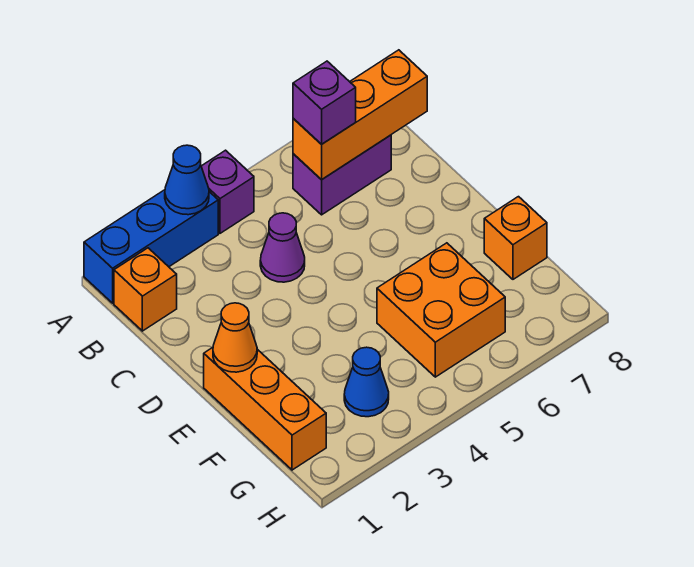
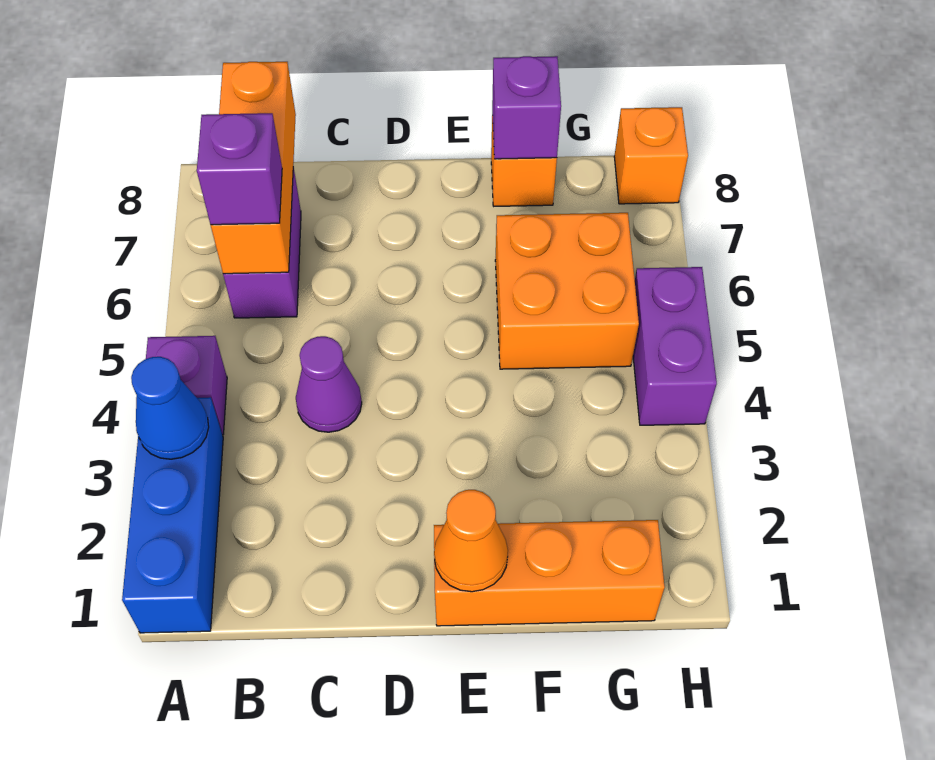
orange 1x1 brick [114,248,177,331] -> orange 1x1 brick moved to [614,107,688,204]
none -> purple 1x1 brick [492,56,561,159]
blue 1x1 cone [344,347,389,417] -> none
none -> purple 1x2 brick [633,267,717,425]

